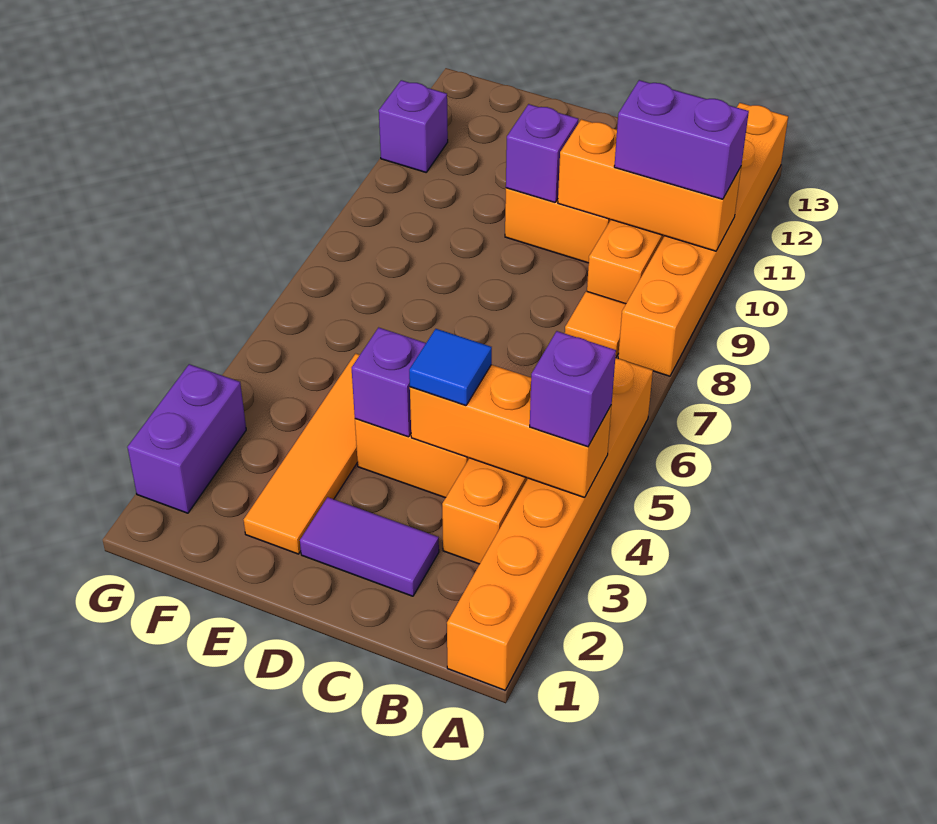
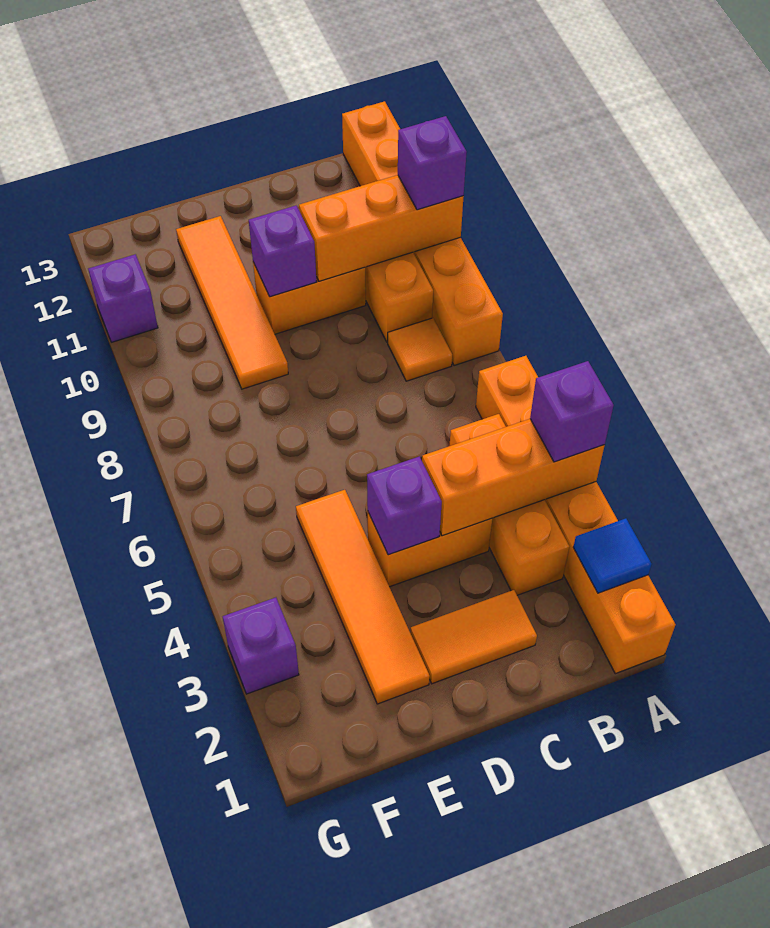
purple 1x2 brick [614,80,749,199] -> purple 1x1 brick [398,116,467,210]
purple 1x2 tile [300,497,439,596] -> orange 1x2 tile [410,590,537,684]
blue 1x1 tile [409,329,492,406] -> blue 1x1 tile moved to [573,518,652,593]
none -> orange 1x4 tile [176,216,288,389]
purple 1x2 brick [127,364,246,513] -> purple 1x1 brick [223,598,299,694]

